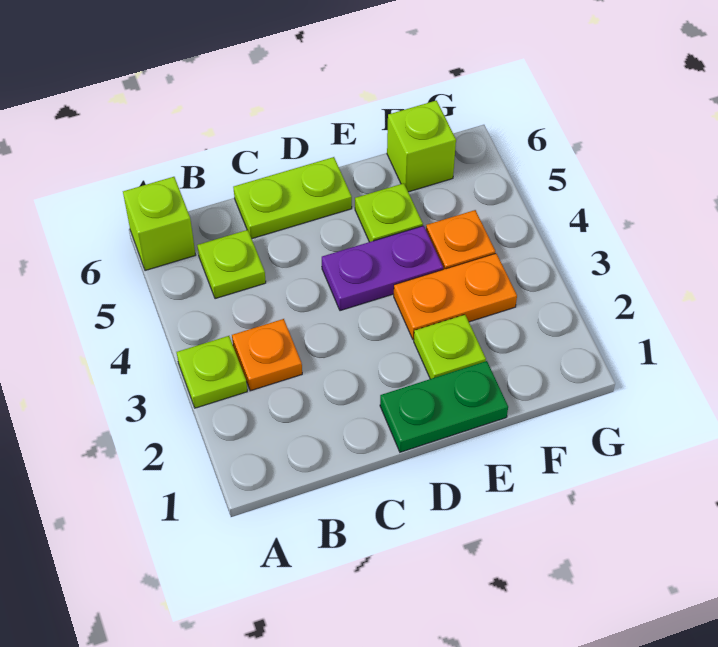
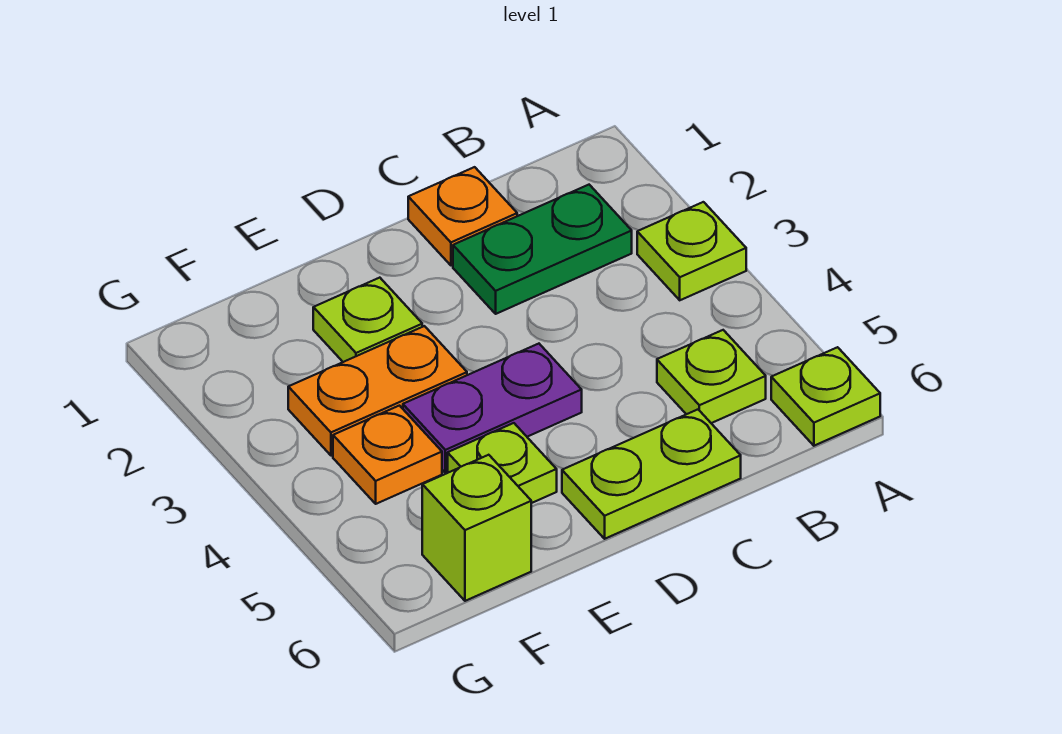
lime 1x1 brick [123,177,195,271] -> lime 1x1 plate [771,347,880,446]
orange 1x1 plate [232,319,302,391] -> orange 1x1 plate moved to [408,167,517,265]
green 1x2 plate [380,361,508,452] -> green 1x2 plate moved to [453,185,632,314]

